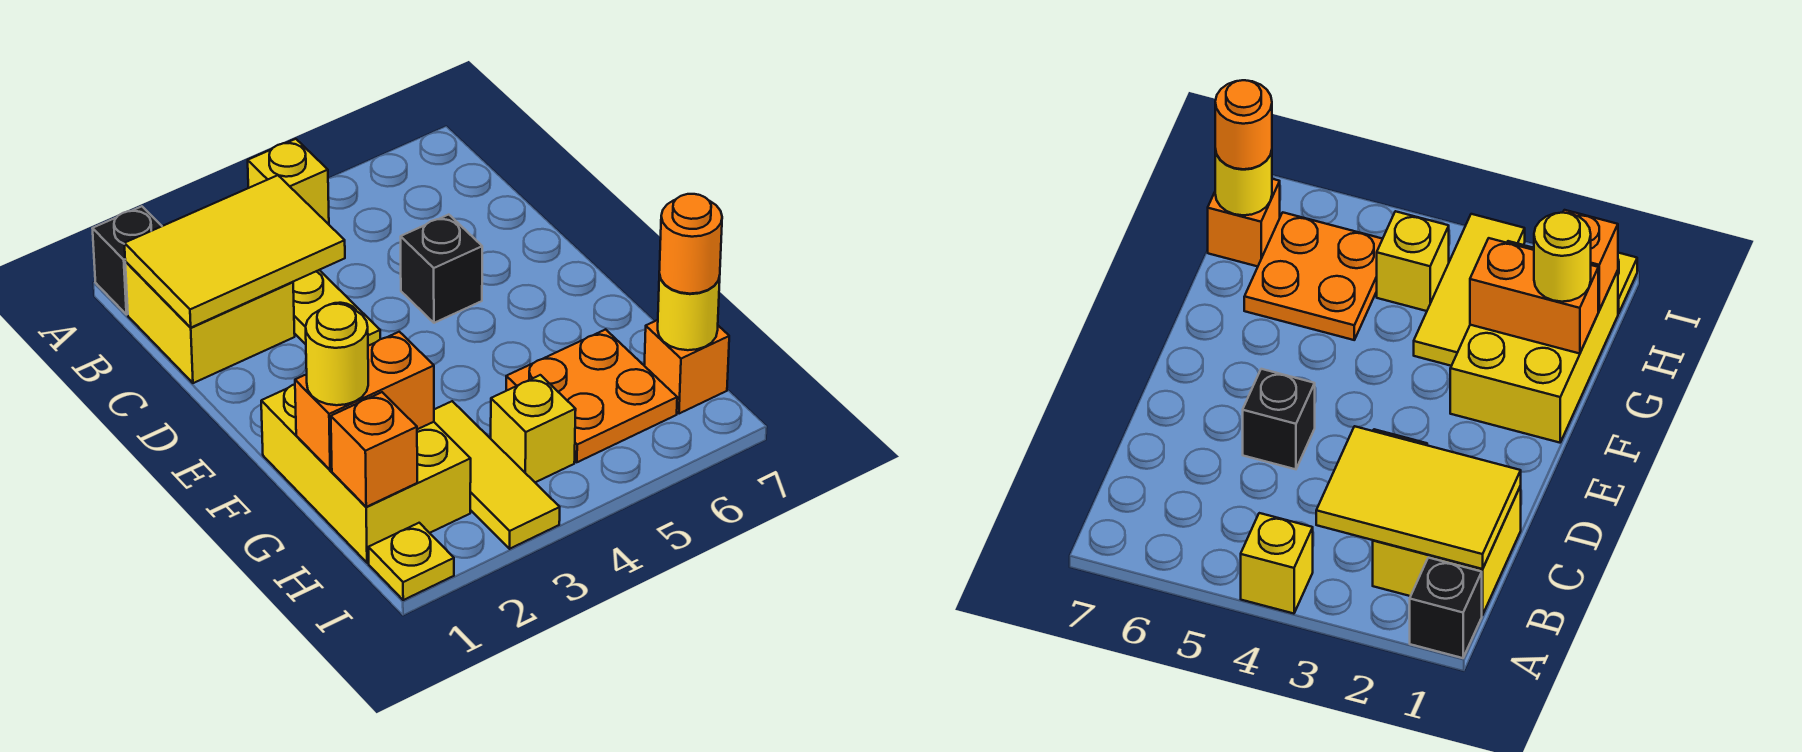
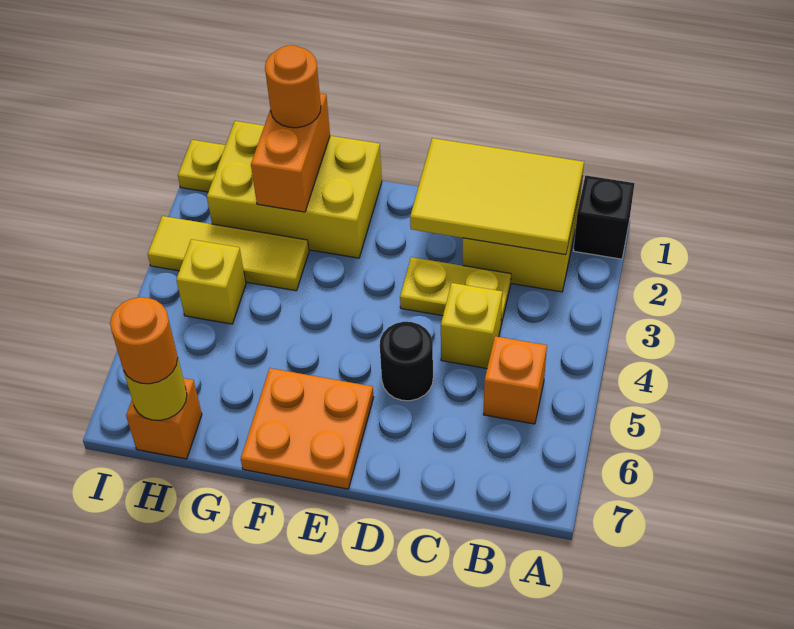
yellow 1x1 brick [248,139,329,224] -> yellow 1x1 brick moved to [441,283,502,368]
yellow 2x3 tile [124,175,345,328] -> yellow 2x3 tile turned to [410,138,584,255]
black 1x1 brick [401,215,482,323] -> black 1x1 round brick [380,322,433,401]
yellow 1x1 round brick [306,304,368,405] -> orange 1x1 round brick [265,45,321,128]
orange 2x2 plate [506,329,677,462] -> orange 2x2 plate moved to [241,368,374,489]
orange 1x1 brick [331,392,417,507] -> orange 1x1 brick moved to [483,336,547,424]

